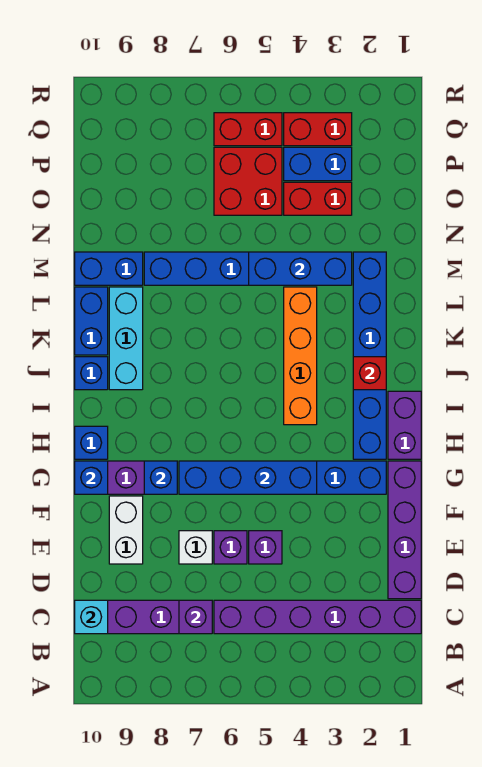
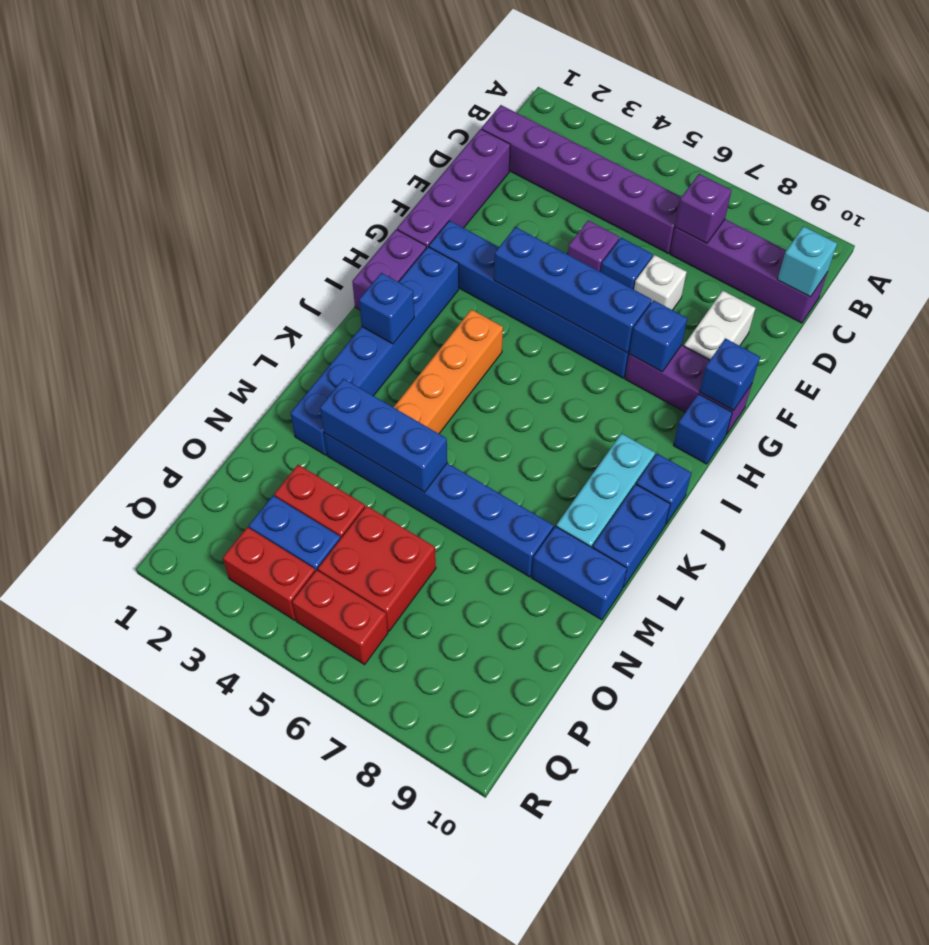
purple 1x1 brick [214,531,247,564] -> blue 1x1 brick [601,238,653,290]
red 1x1 brick [353,357,386,390] -> blue 1x1 brick [359,273,414,344]

